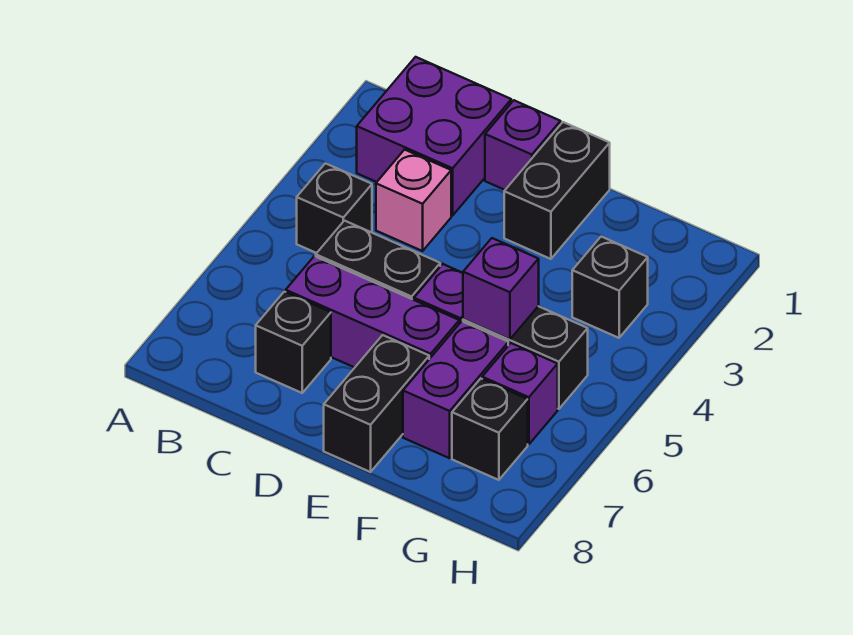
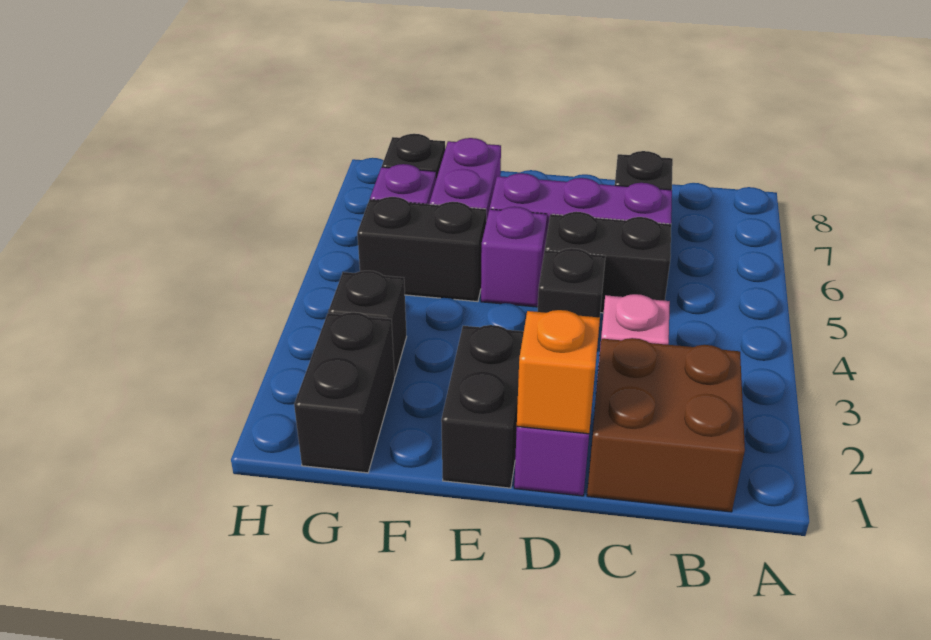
purple 2x2 brick [357,57,511,215] -> brown 2x2 brick [587,338,745,512]
black 1x1 brick [297,163,372,253] -> black 1x1 brick moved to [538,248,606,317]
none -> orange 1x1 brick [517,310,600,434]
black 1x2 brick [324,335,429,472] -> black 1x2 brick moved to [294,312,395,473]
purple 1x1 brick [463,238,539,339] -> none

